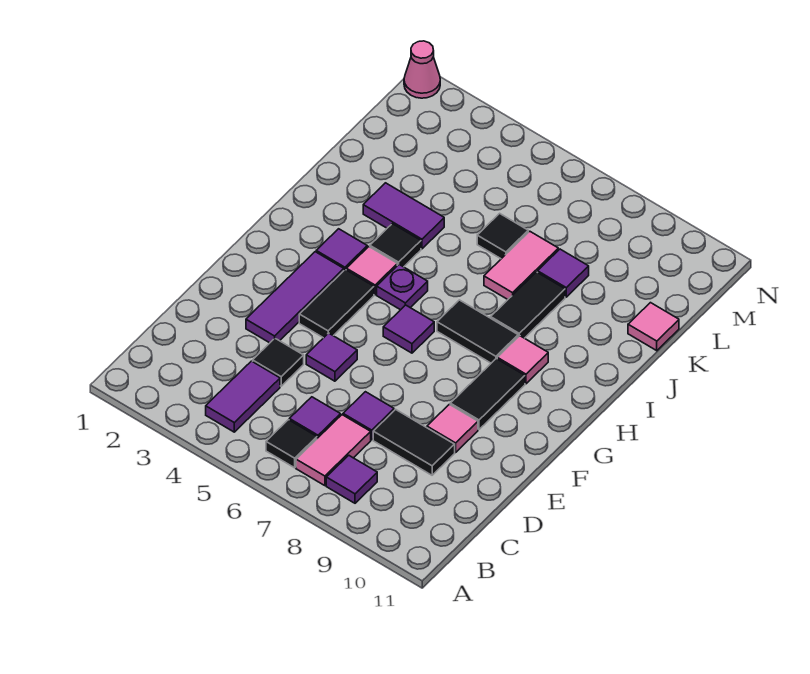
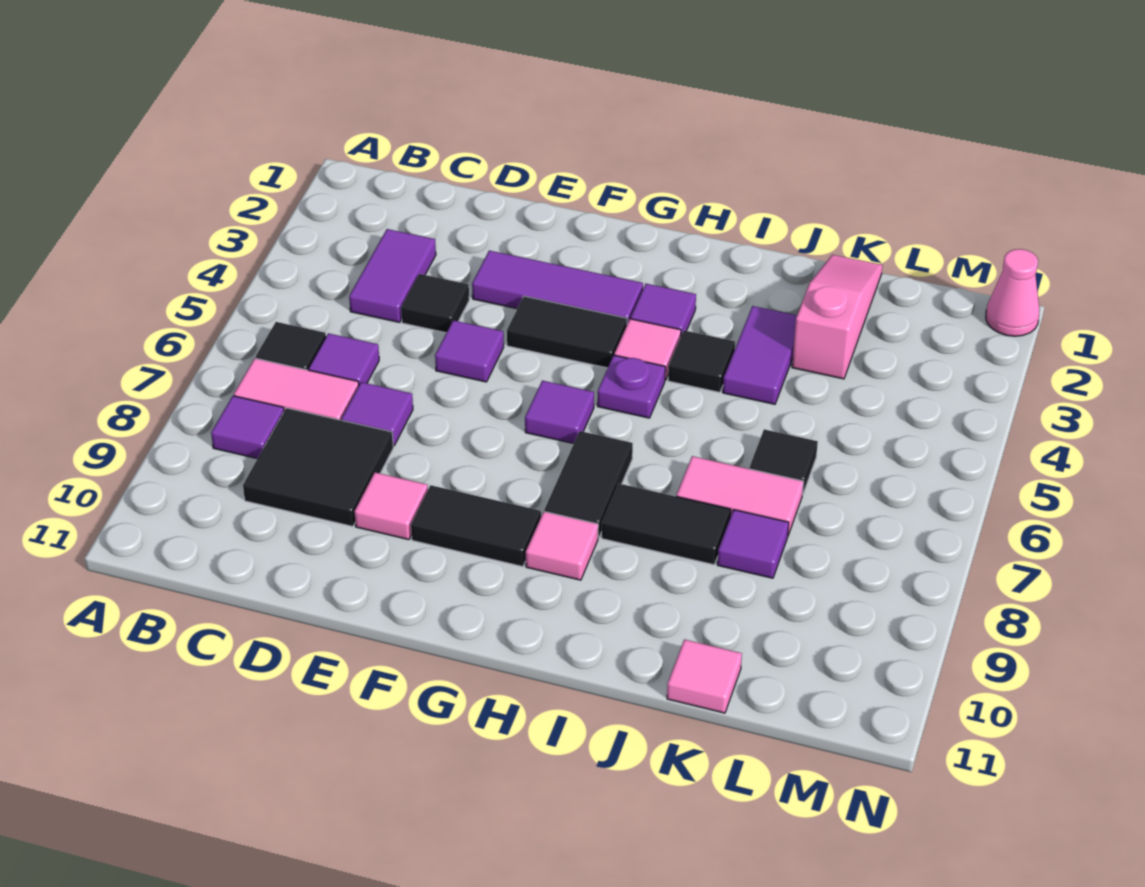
purple 1x2 tile [206,361,280,432] -> purple 1x2 tile turned to [349,229,436,322]
black 1x2 tile [373,409,455,475] -> black 2x2 tile [243,408,393,526]
none -> pink 1x3 slope [792,255,882,379]

